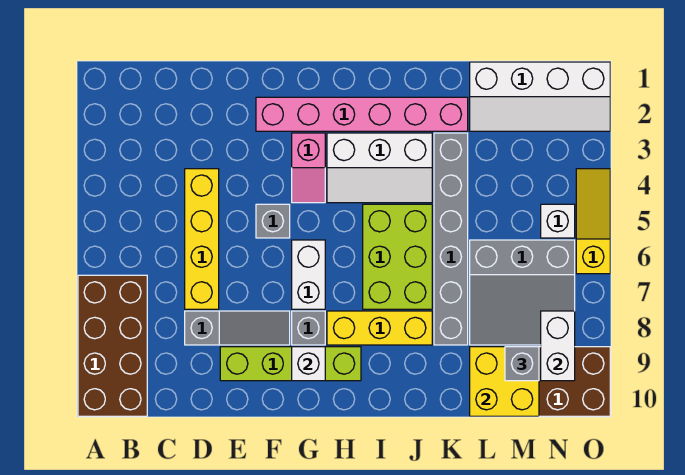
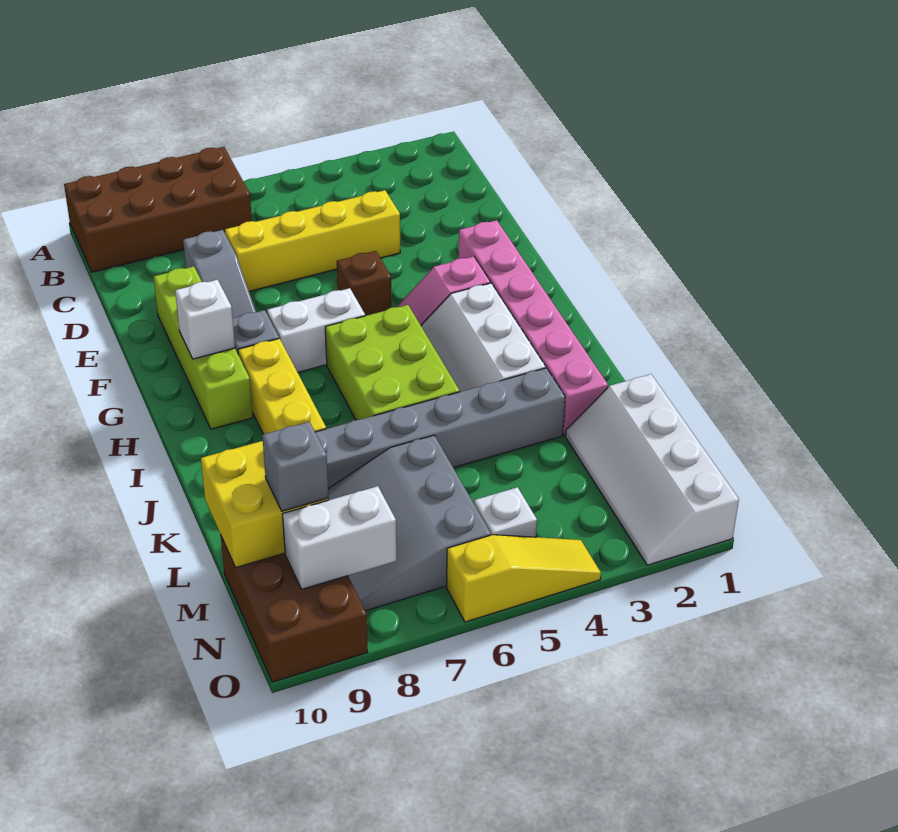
grey 1x1 brick [256,204,290,238] -> brown 1x1 brick [337,251,391,316]
lime 2x3 brick [363,204,432,309] -> lime 2x3 brick turned to [325,305,460,420]

